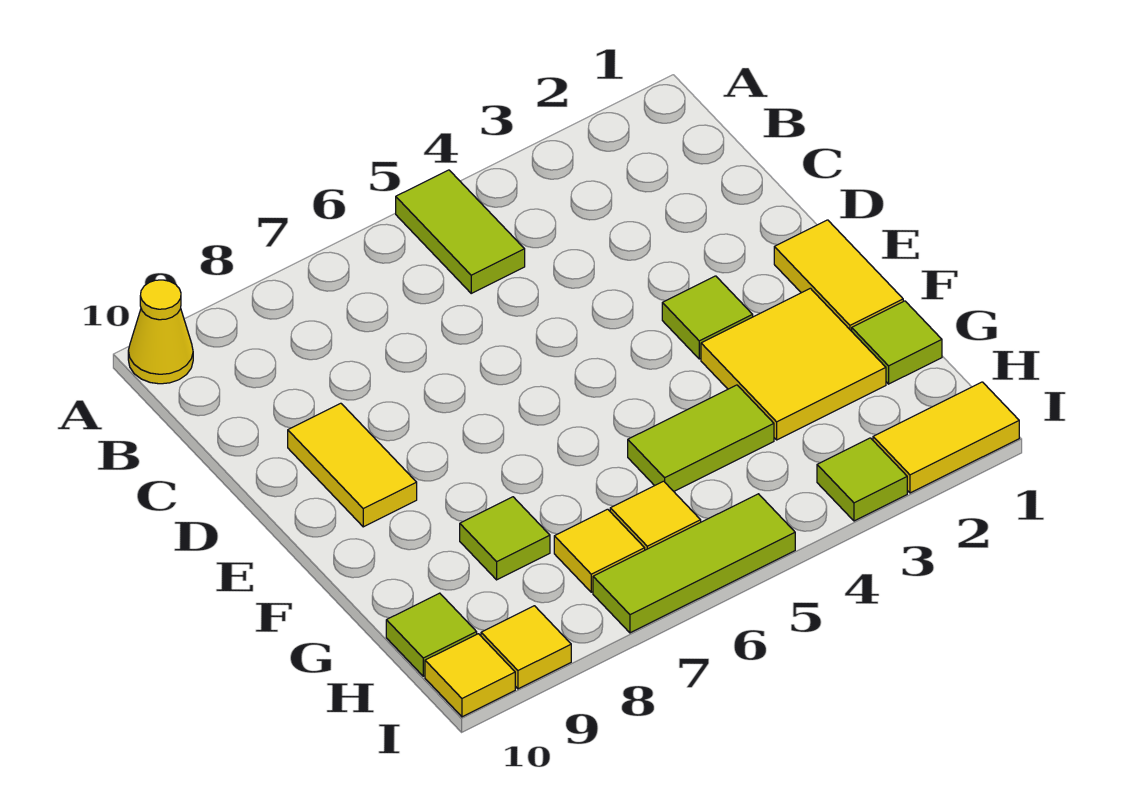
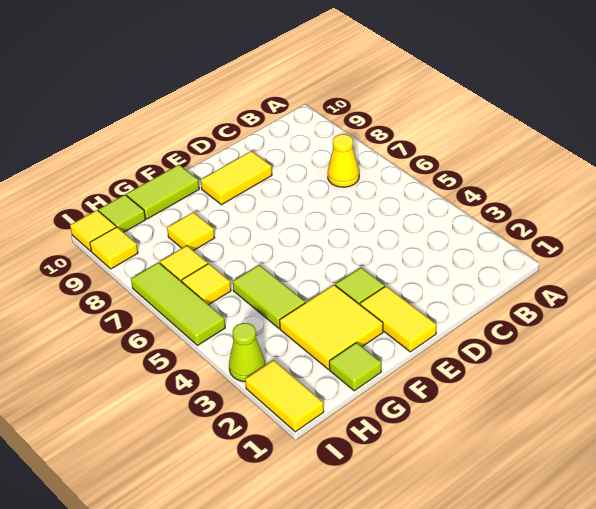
lime 1x2 tile [396,170,525,293] -> lime 1x2 tile moved to [126,165,199,219]
yellow 1x1 cone [128,280,193,384] -> yellow 1x1 cone moved to [328,134,359,187]
yellow 1x2 tile [774,220,903,331] -> yellow 1x2 tile turned to [360,286,437,352]
lime 1x1 tile [460,497,550,580] -> yellow 1x1 tile [167,212,215,251]
lime 1x1 tile [817,438,907,521] -> lime 1x1 cone [229,323,265,382]

